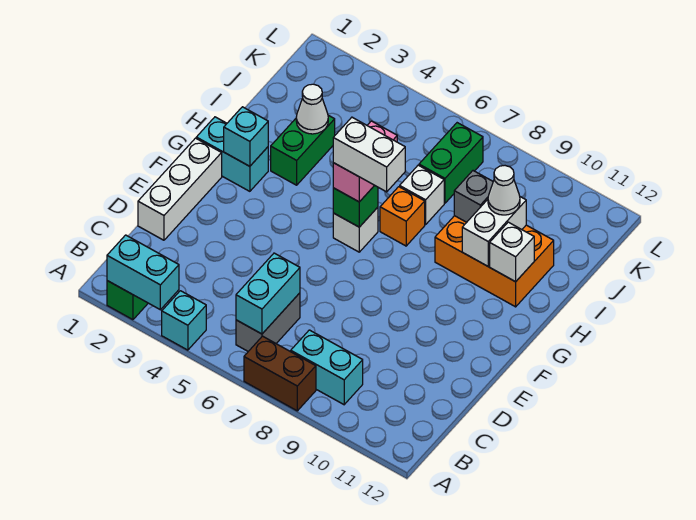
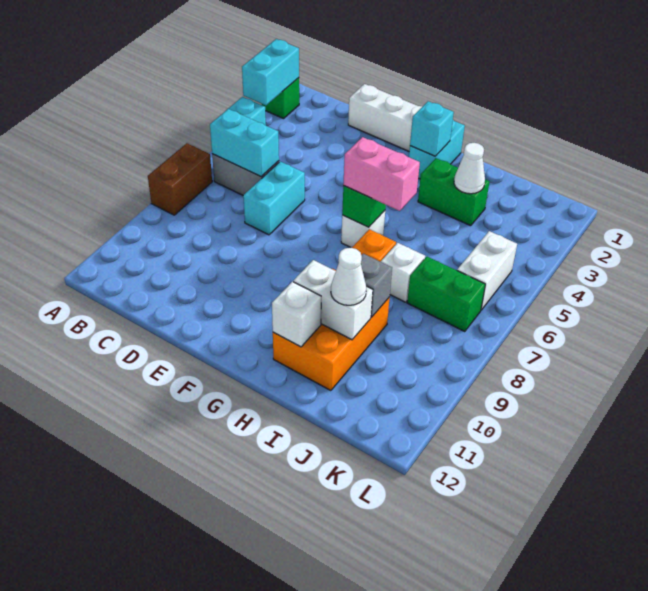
cyan 1x2 brick [291,330,363,405] -> cyan 1x2 brick moved to [243,162,305,235]
white 1x2 brick [333,117,405,192] -> white 1x2 brick moved to [457,231,517,310]

